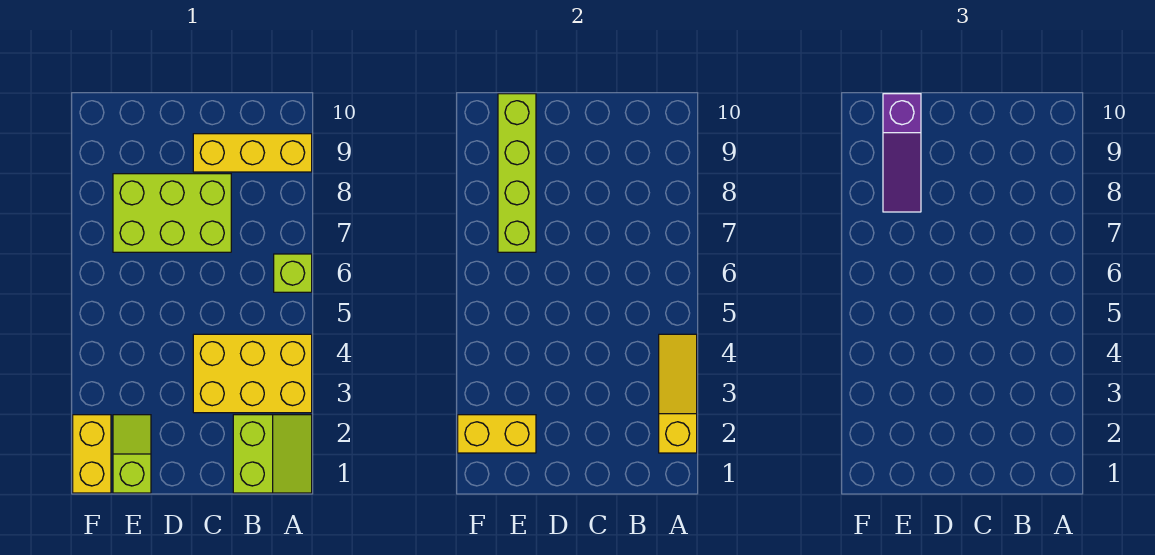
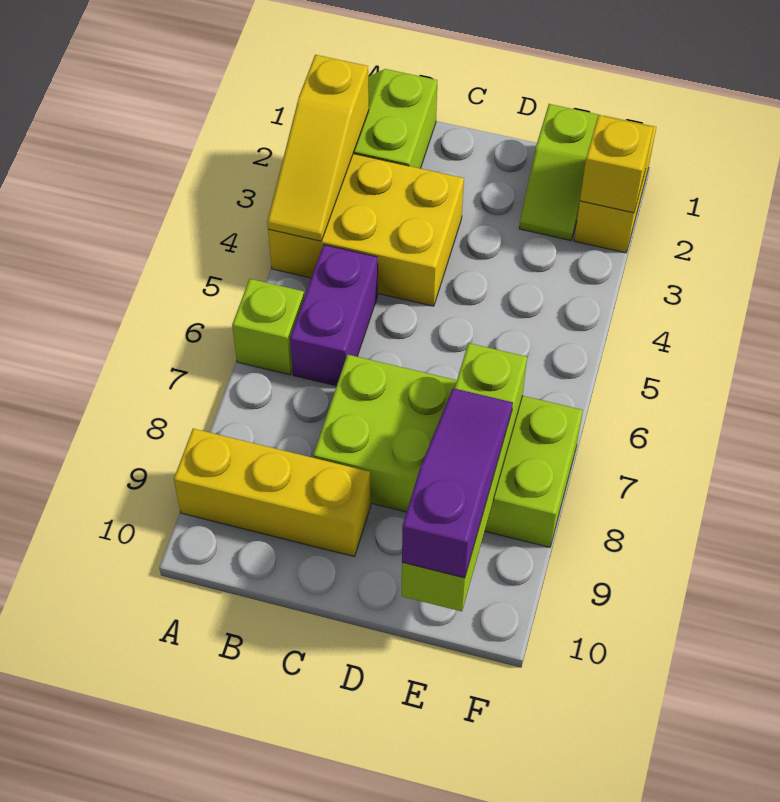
none -> purple 1x2 brick [290,245,378,386]
lime 2x3 brick [113,174,231,252] -> lime 2x4 brick [313,355,583,547]
yellow 1x2 brick [458,415,536,453] -> yellow 1x1 brick [580,115,653,213]

